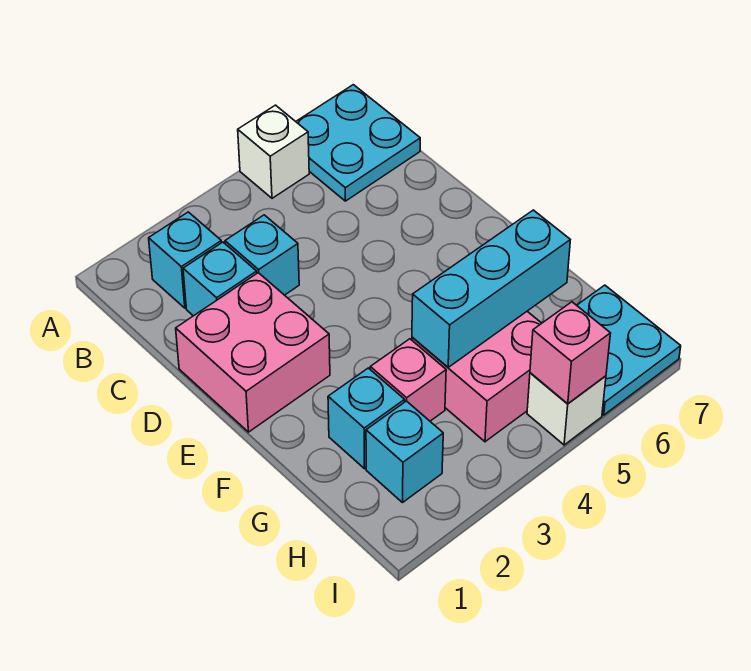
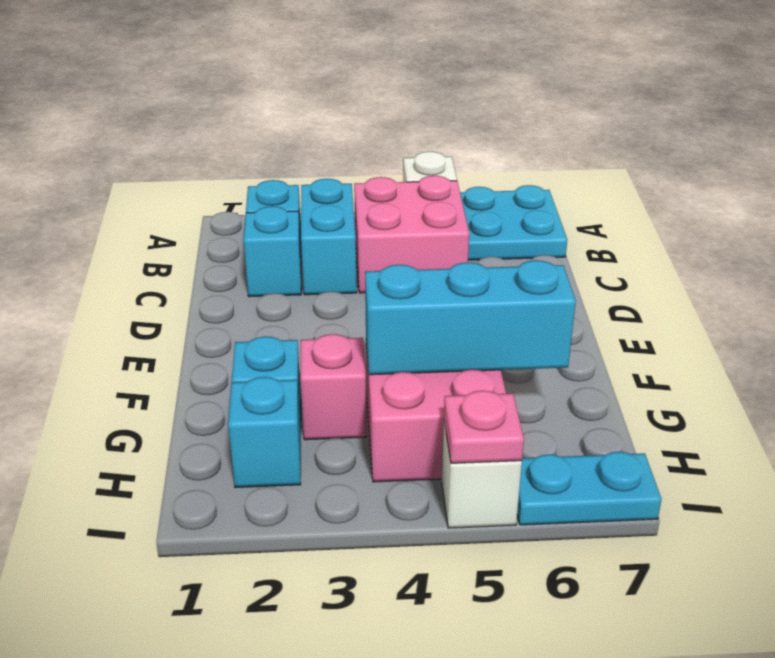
cyan 1x1 brick [225,215,299,295] -> cyan 1x2 brick [301,179,357,295]
pink 2x2 brick [176,273,330,432] -> pink 2x2 brick moved to [354,176,469,293]
cyan 2x2 plate [577,285,681,415] -> cyan 1x2 plate [517,452,662,525]
pink 1x1 brick [530,302,610,404] -> pink 1x1 plate [444,391,524,463]

